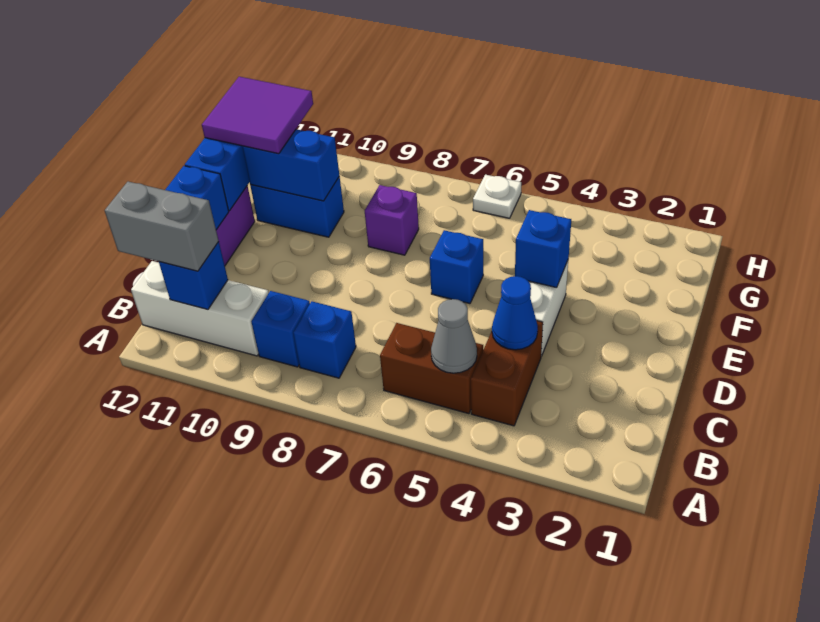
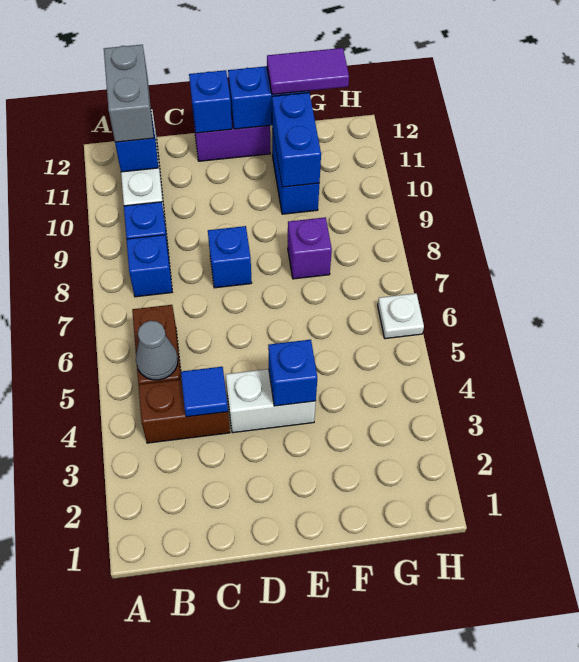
blue 1x1 cone [492,276,538,350] -> blue 1x1 tile [181,367,228,417]
blue 1x1 brick [430,230,483,304] -> blue 1x1 brick moved to [208,226,252,288]
purple 2x2 tile [202,77,313,154] -> purple 1x2 tile [267,48,349,94]

